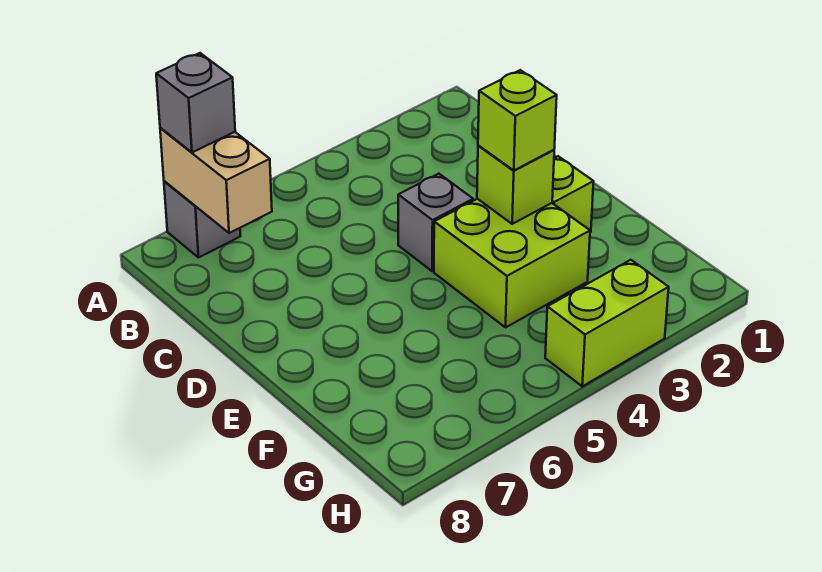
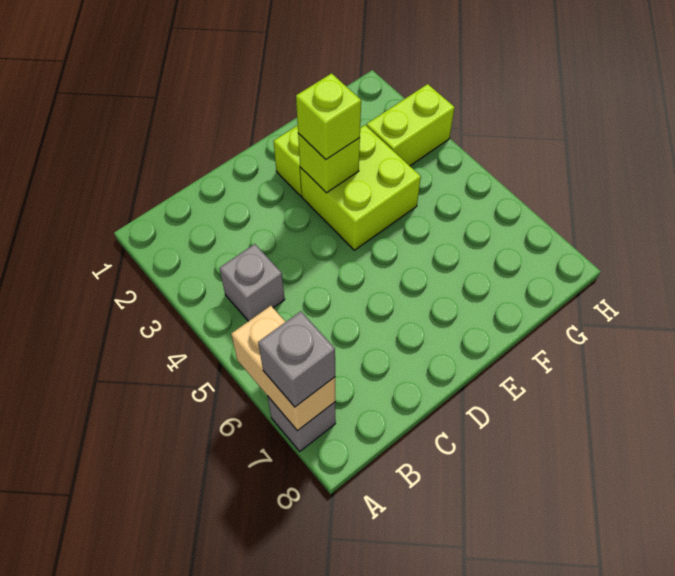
tan 1x2 brick [160,128,272,233] -> tan 1x2 brick turned to [231,306,335,431]
grey 1x1 brick [398,174,473,271] -> grey 1x1 brick moved to [219,244,285,321]
lime 1x2 brick [545,260,669,386] -> lime 1x2 brick turned to [367,84,455,166]

